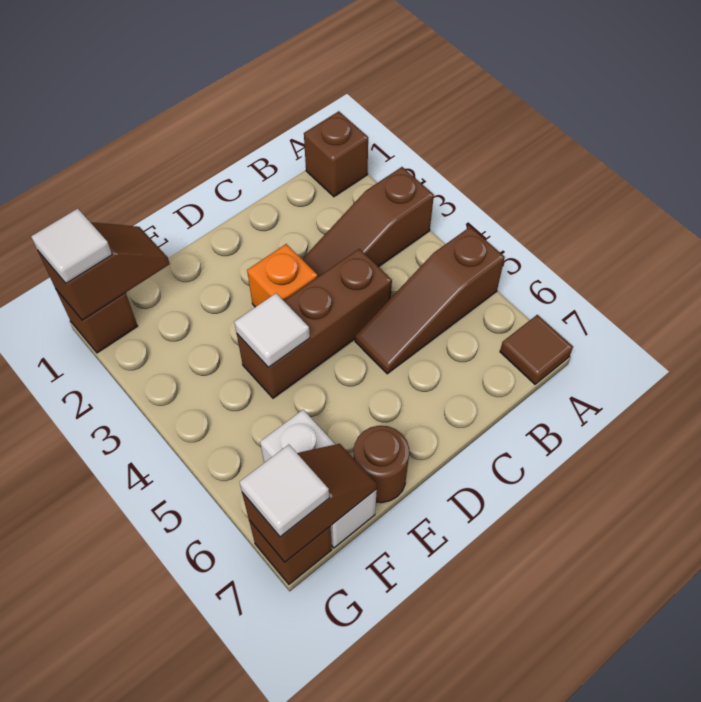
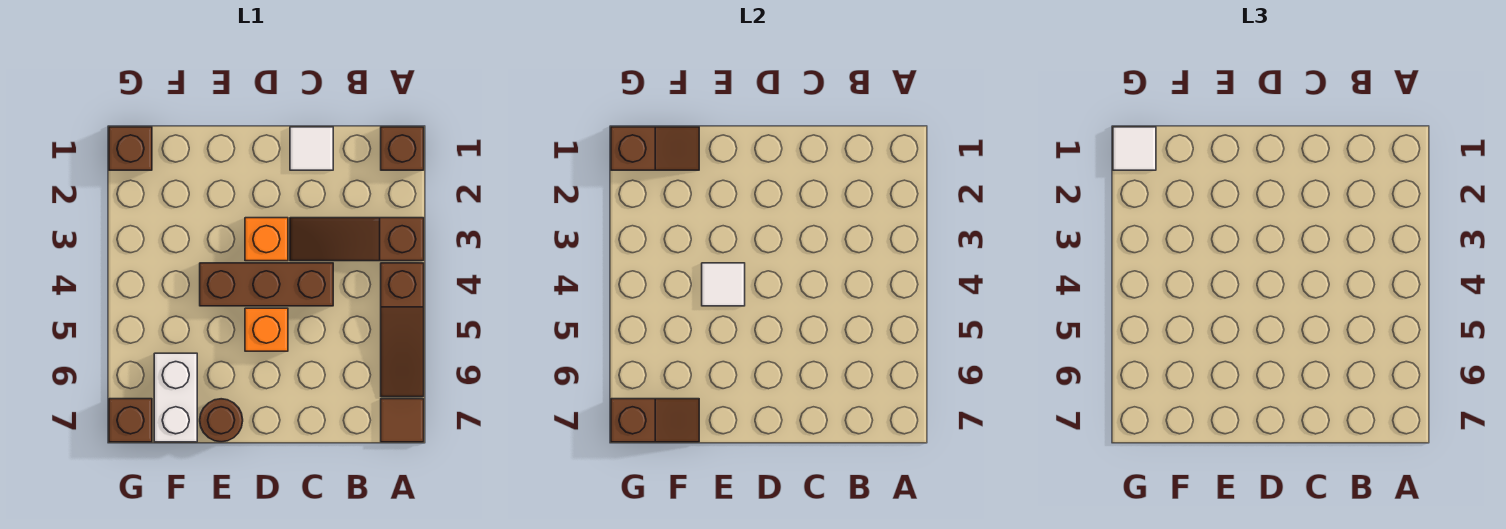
brown 1x3 slope [355,227,505,374] -> brown 1x3 slope turned to [381,263,424,397]
none -> orange 1x1 brick [245,308,288,351]
white 1x1 tile [239,445,329,537] -> white 1x1 tile moved to [290,127,333,170]

